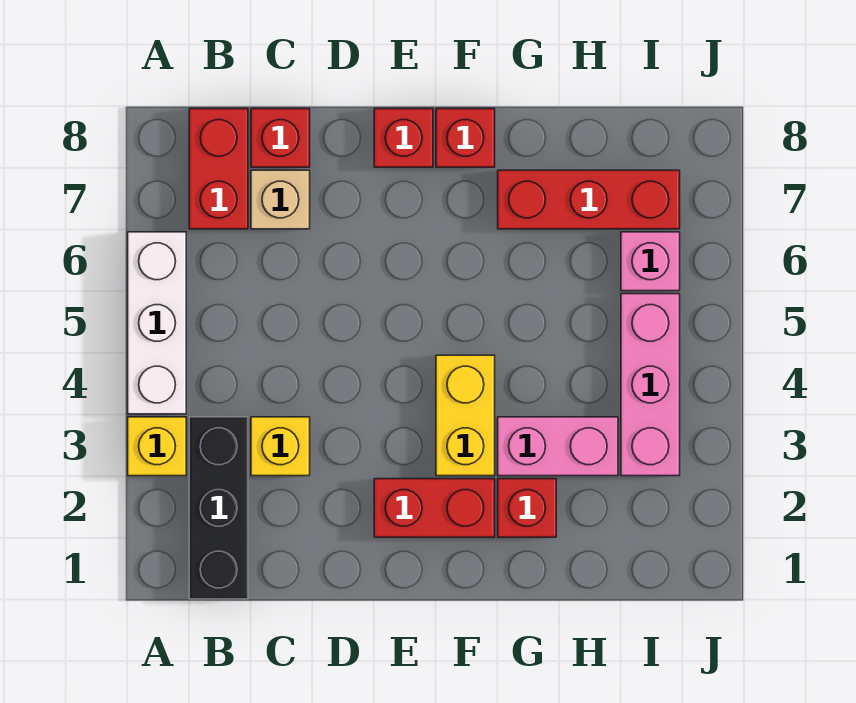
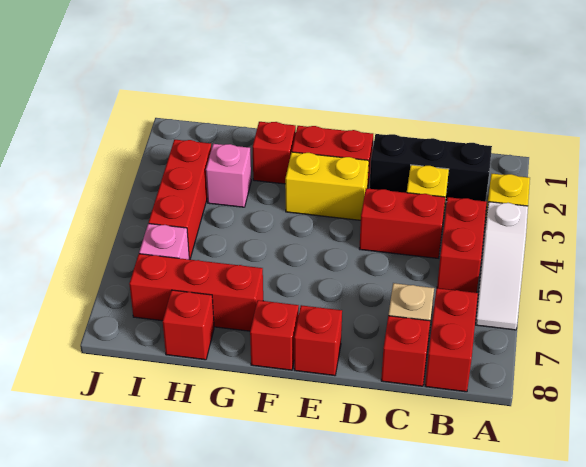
white 1x3 brick [128,232,186,414] -> white 1x3 slope [476,202,528,330]
black 1x3 brick [189,417,248,599] -> black 1x3 brick turned to [369,134,492,202]
none -> red 1x2 brick [437,197,487,293]
none -> red 1x2 brick [359,188,445,258]
yellow 1x2 brick [436,355,495,476] -> yellow 1x2 brick turned to [285,152,369,220]
pink 1x2 brick [498,417,618,476] -> pink 1x1 brick [206,144,251,207]
none -> red 1x1 brick [163,290,214,360]
pink 1x3 brick [621,294,680,476] -> red 1x3 brick [149,140,212,260]

